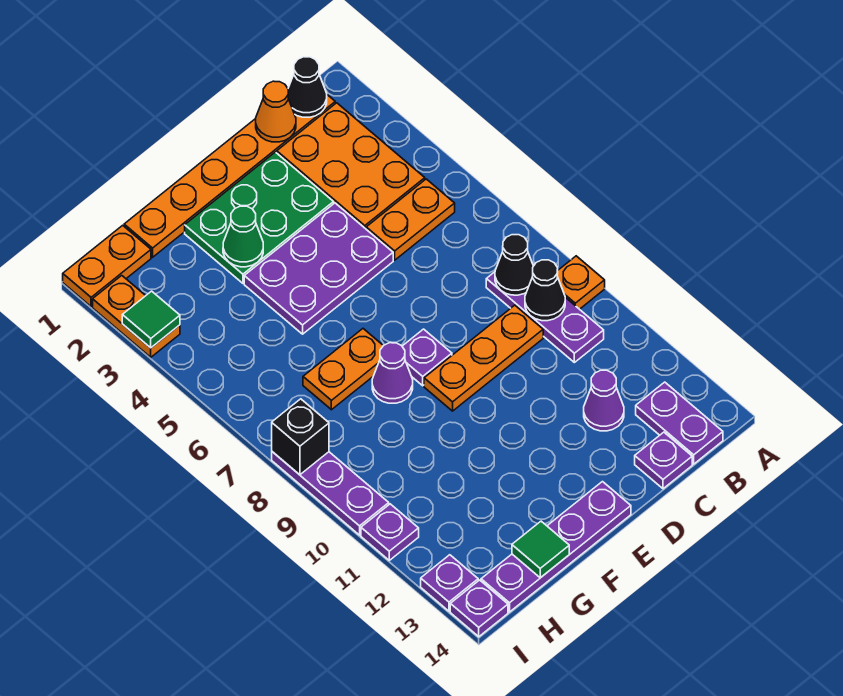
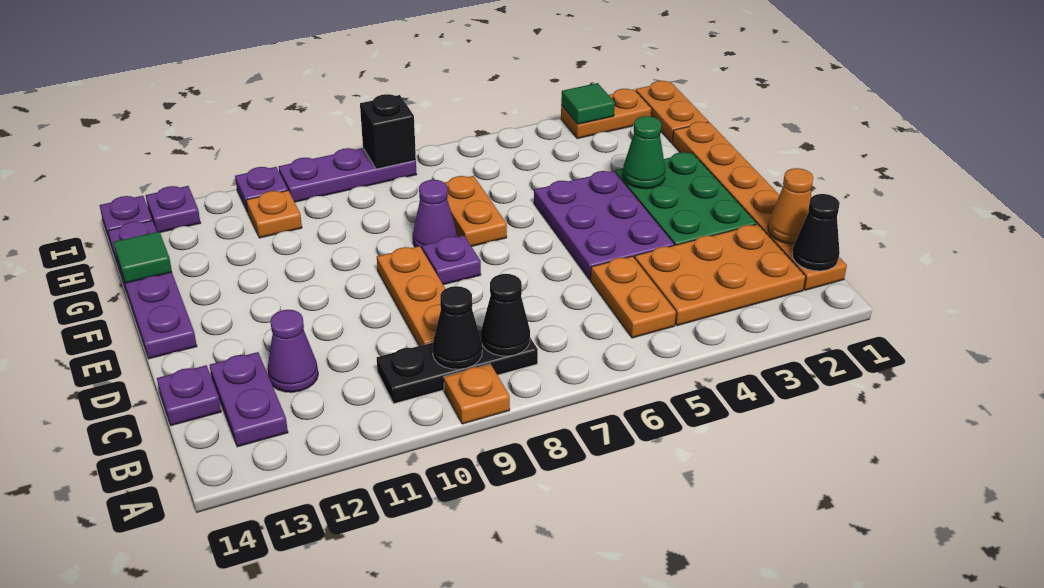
purple 1x3 plate [486,272,604,362] -> black 1x3 plate [377,330,538,404]
purple 1x2 plate [636,382,723,464] -> purple 1x2 plate turned to [210,352,288,447]
none -> orange 1x1 plate [246,191,302,238]

